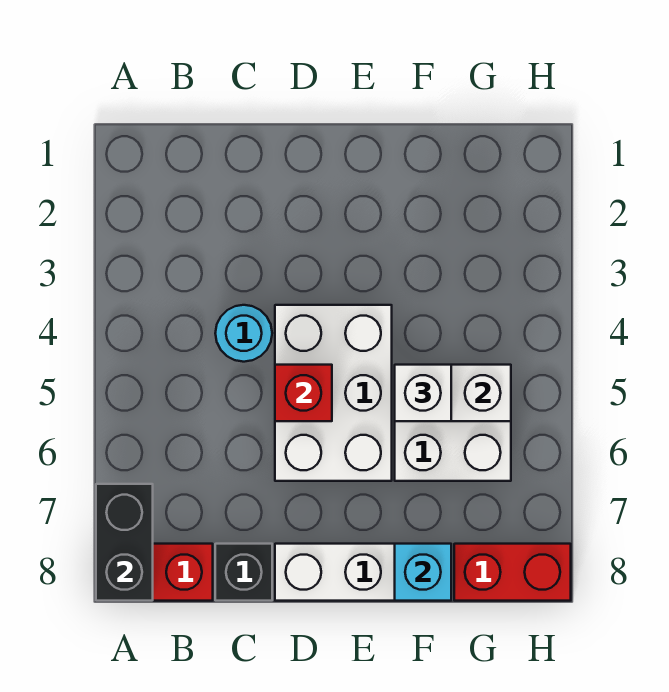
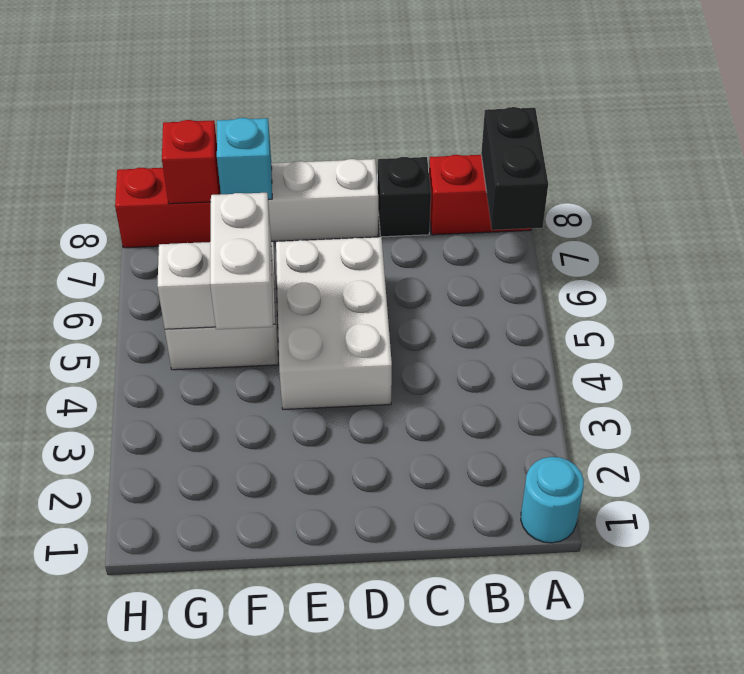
cyan 1x1 round brick [215,305,272,362] -> cyan 1x1 round brick moved to [521,457,584,543]
red 1x1 brick [275,365,332,421] -> red 1x1 brick moved to [162,120,219,204]
white 1x1 brick [395,365,451,421] -> white 1x2 brick [210,193,273,330]

